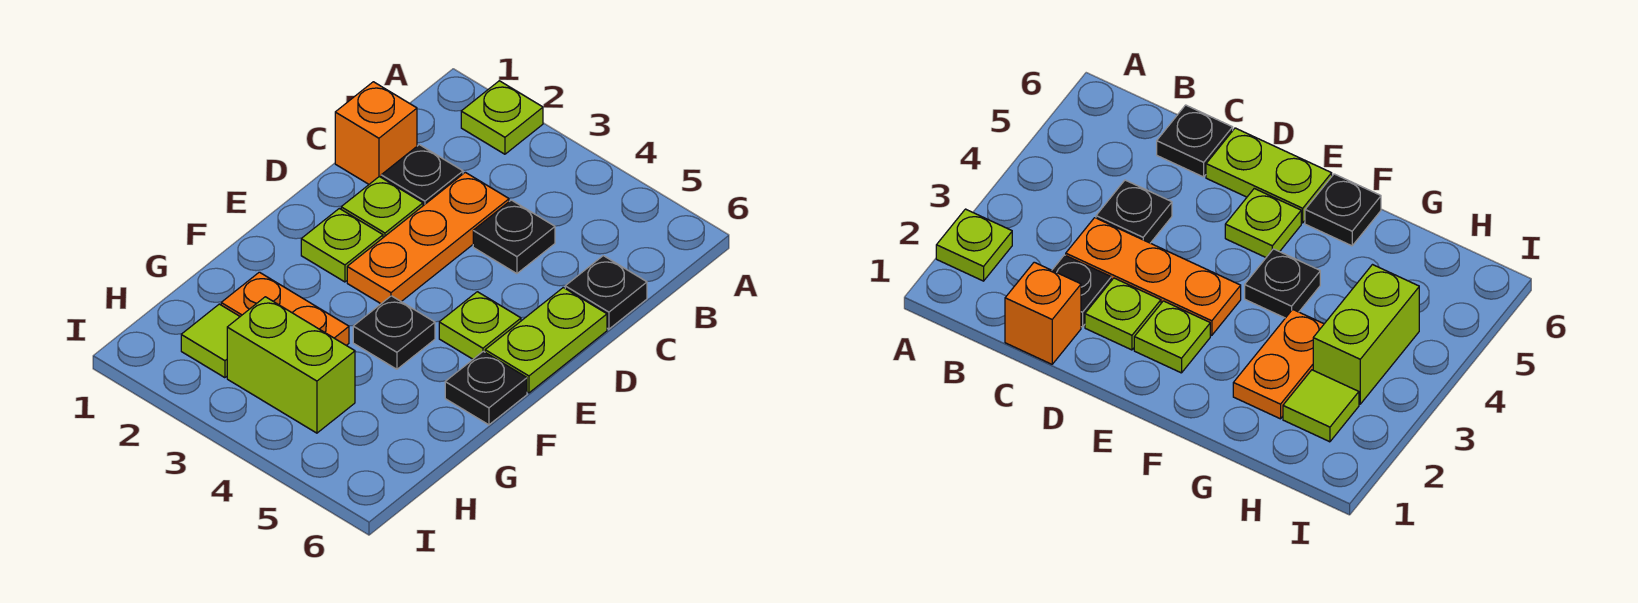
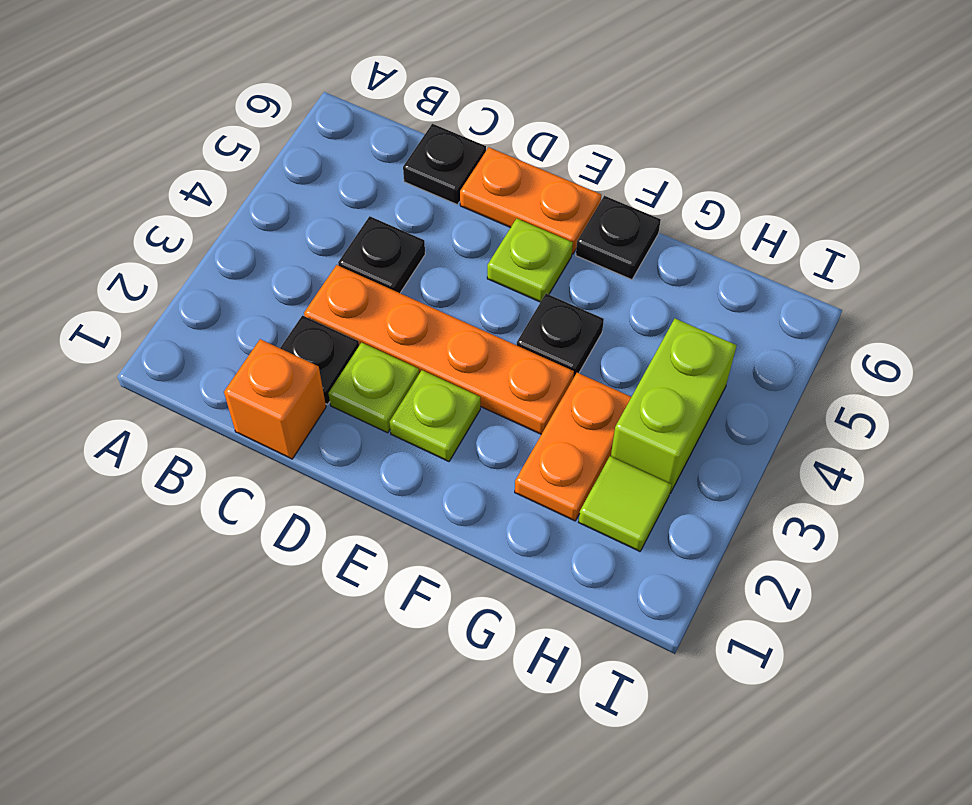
lime 1x1 plate [461,81,543,154] -> none
orange 1x3 plate [347,172,509,304] -> orange 1x4 plate [304,265,574,434]
lime 1x2 plate [485,288,607,393] -> orange 1x2 plate [460,147,601,254]

